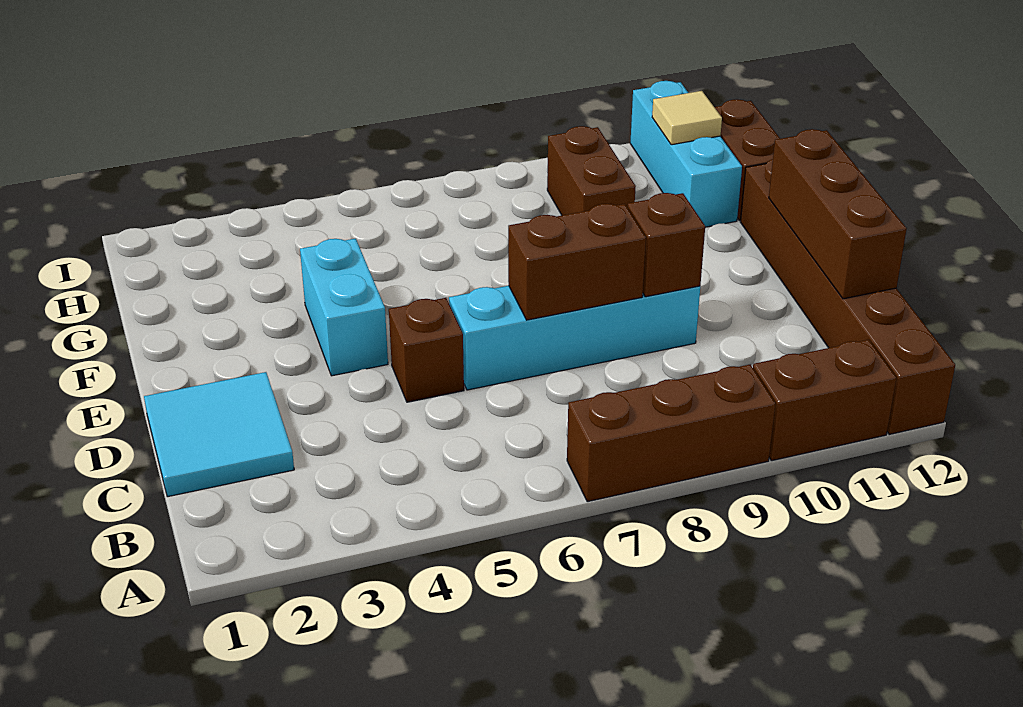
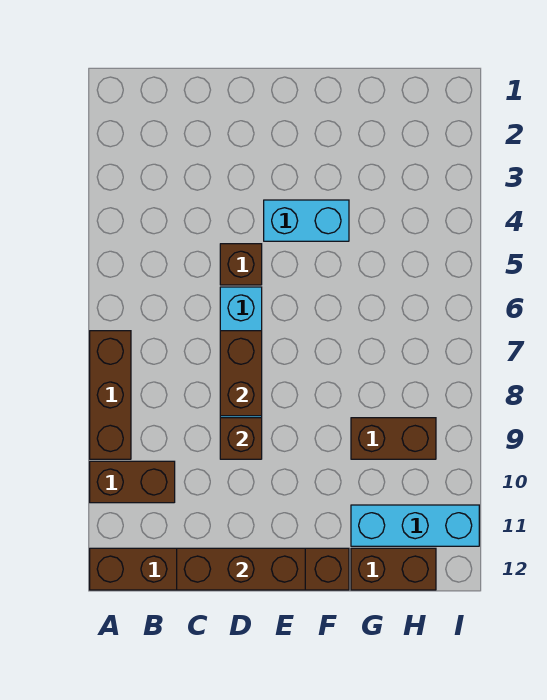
brown 1x2 brick [753,340,896,461] -> brown 1x2 brick turned to [90,461,175,503]
cyan 2x2 tile [144,372,294,497] -> none
tan 1x1 tile [652,91,722,145] -> none

